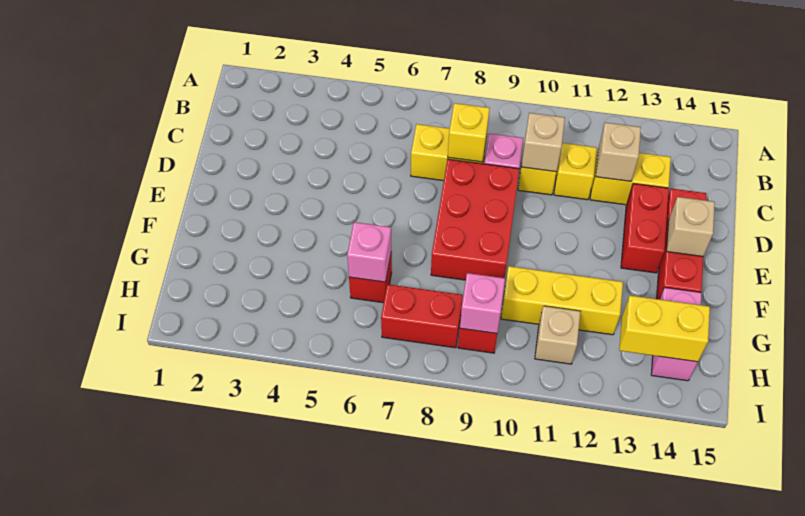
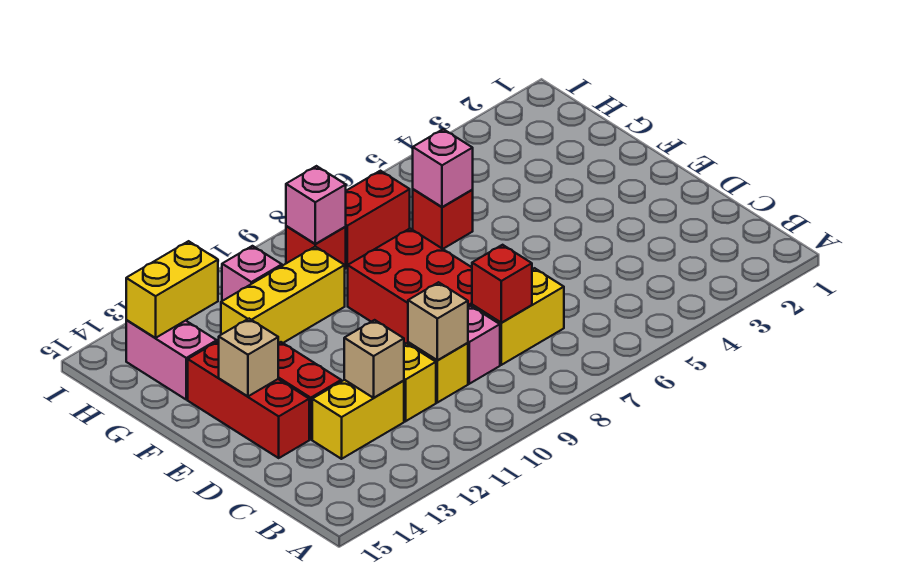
yellow 1x1 brick [448,103,490,162] -> red 1x1 brick [472,245,532,323]
tan 1x1 brick [535,306,580,364] -> pink 1x1 brick [222,246,282,301]

